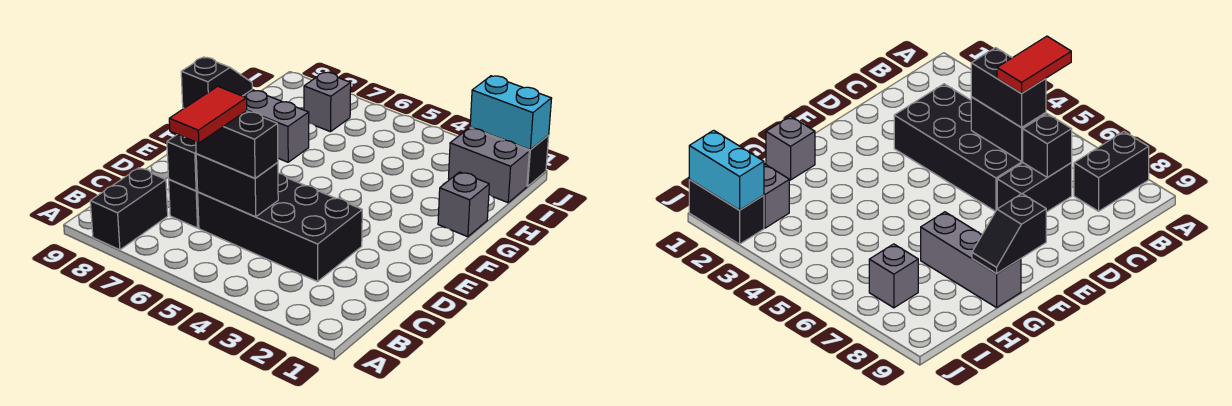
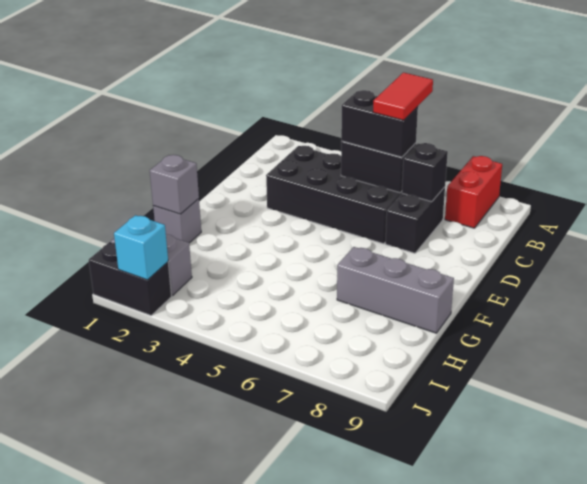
black 1x2 brick [90,168,168,250] -> red 1x2 brick [445,156,502,228]
black 1x2 slope [181,57,252,108] -> none
grey 1x1 brick [304,72,351,132] -> grey 1x1 brick moved to [150,155,199,214]
cyan 1x2 brick [470,76,552,150] -> cyan 1x1 brick [114,215,168,280]

